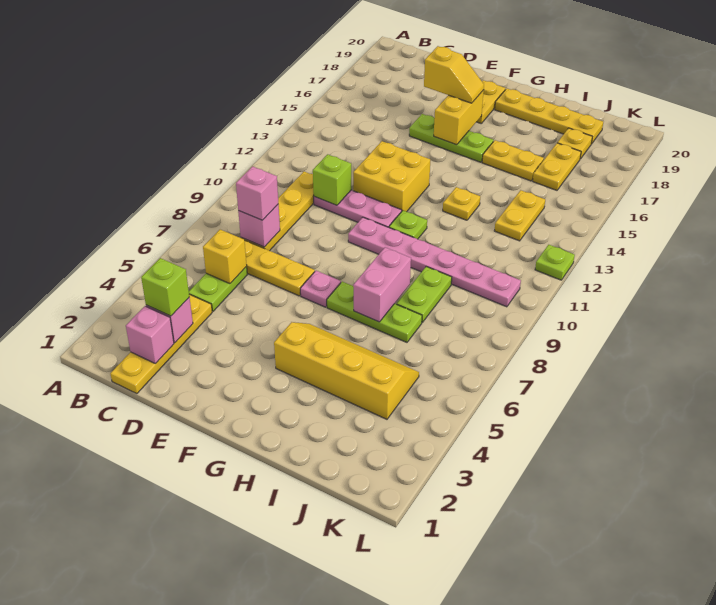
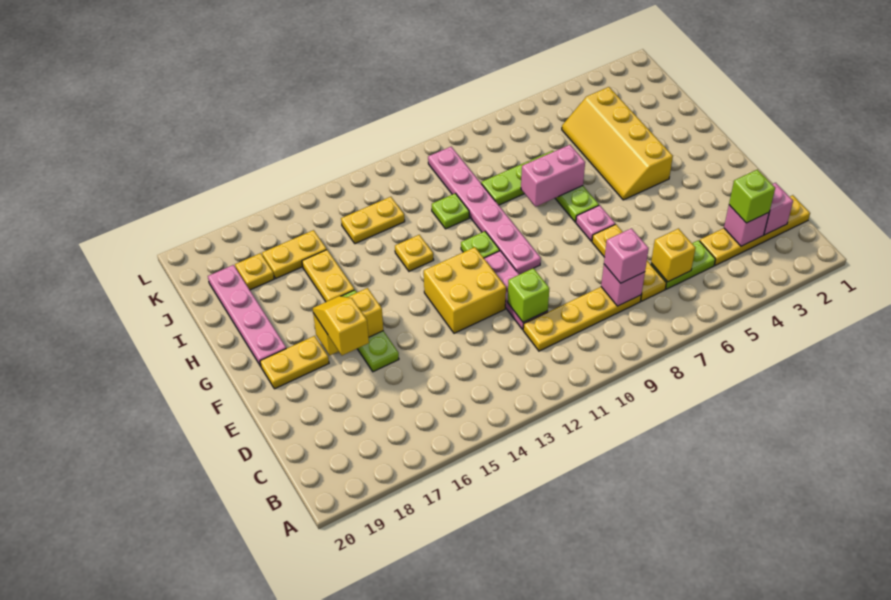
yellow 1x4 plate [495,89,603,144] -> pink 1x4 plate [208,265,286,366]
lime 1x1 plate [535,245,575,280] -> lime 1x1 plate moved to [432,193,469,229]

